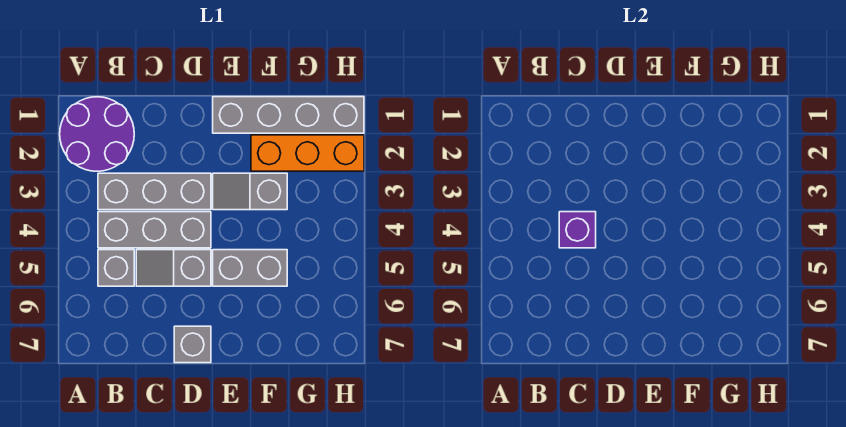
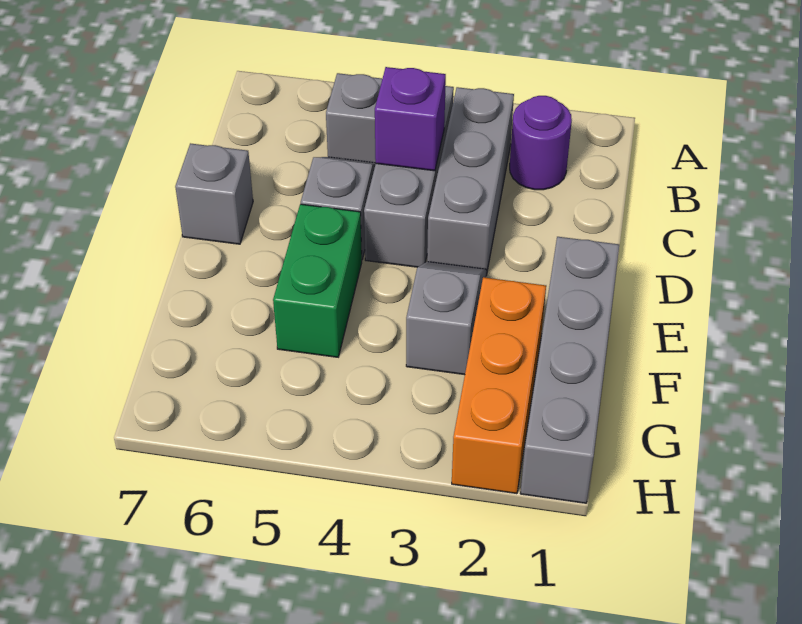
purple 2x2 round brick [60,97,134,171] -> purple 1x1 round brick [510,96,572,190]
grey 1x2 brick [213,250,287,286] -> green 1x2 brick [273,204,362,357]

